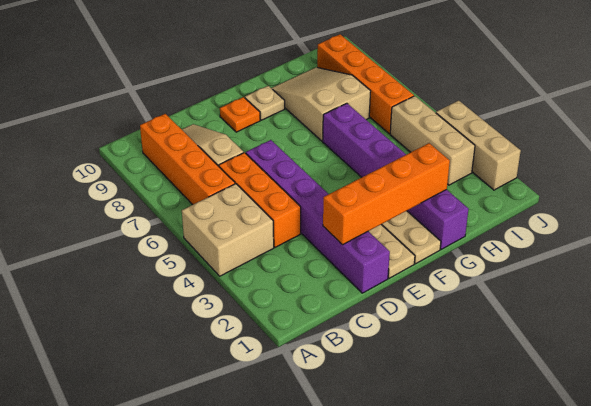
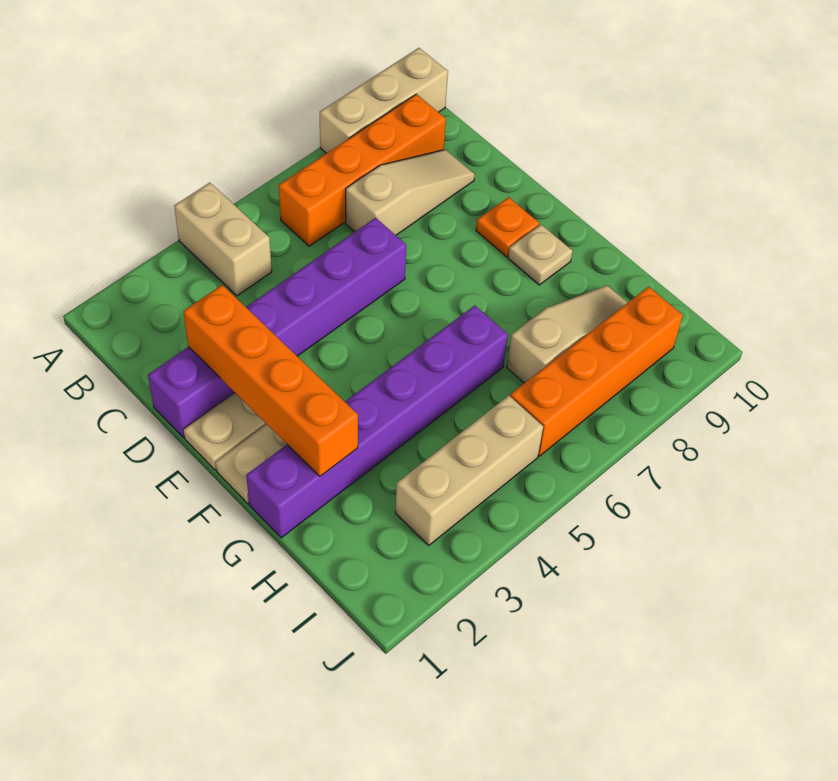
tan 2x2 brick [182,184,274,276] -> tan 1x2 brick [174,183,272,296]
orange 1x3 brick [219,153,301,247] -> none
tan 2x3 slope [271,67,371,141] -> tan 1x3 slope [507,285,628,383]
tan 1x3 brick [436,100,521,190] -> tan 1x3 brick moved to [320,48,448,153]

